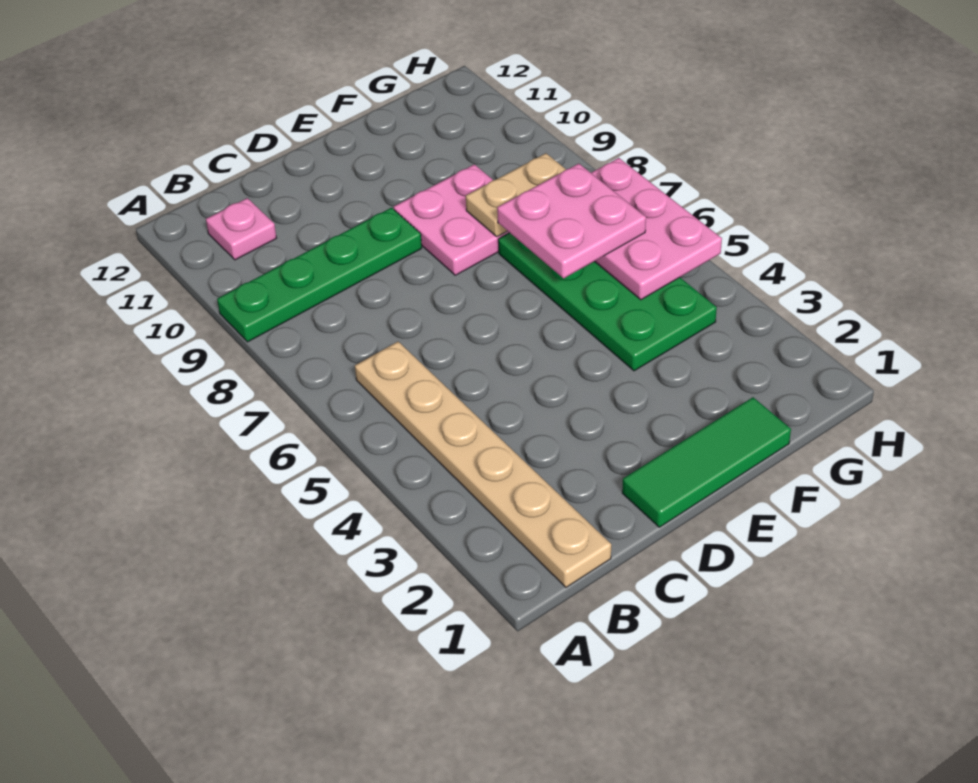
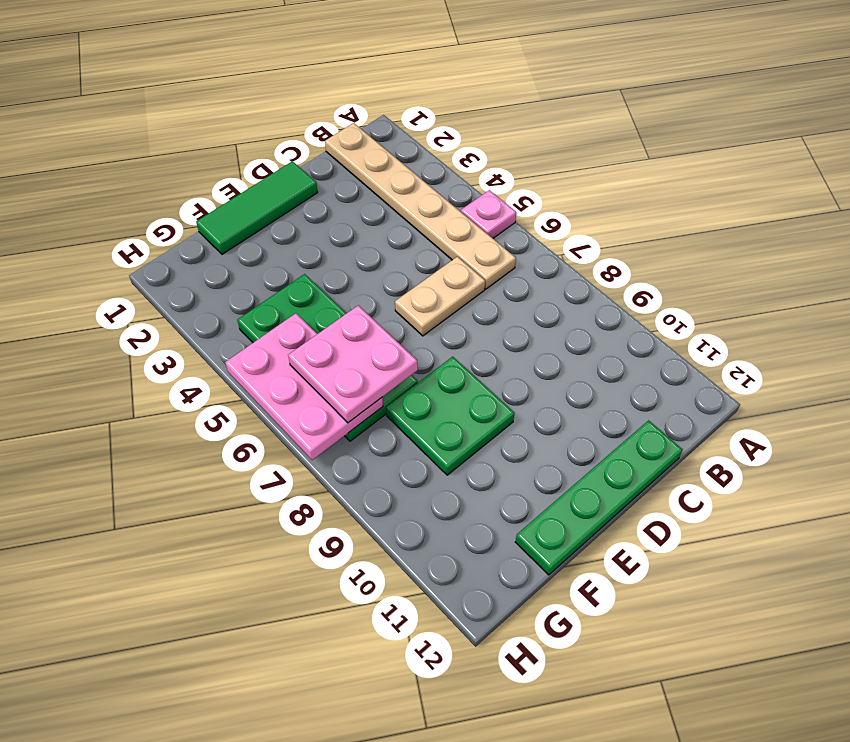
green 1x4 plate [217,208,422,342] -> green 1x4 plate moved to [516,420,683,575]
pink 1x1 plate [206,198,276,260] -> pink 1x1 plate moved to [461,190,516,238]
pink 2x2 plate [394,164,509,275] -> green 2x2 plate [386,357,514,475]
tan 1x2 plate [466,153,566,237] -> tan 1x2 plate moved to [395,257,485,336]

